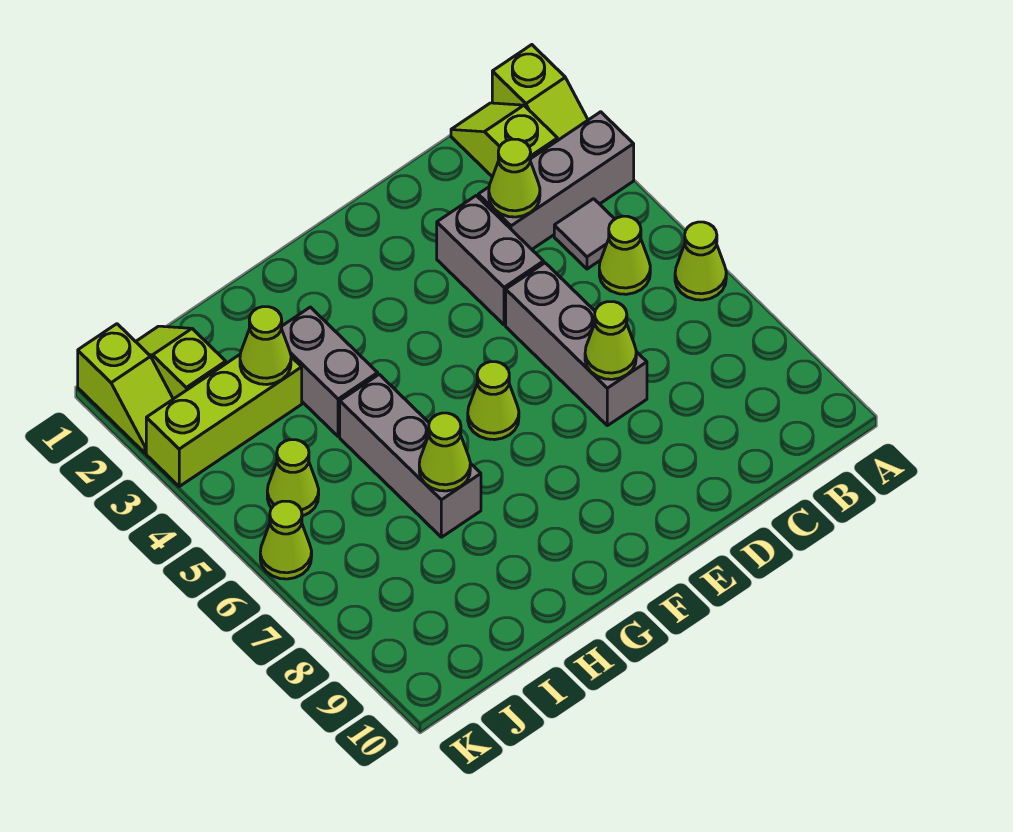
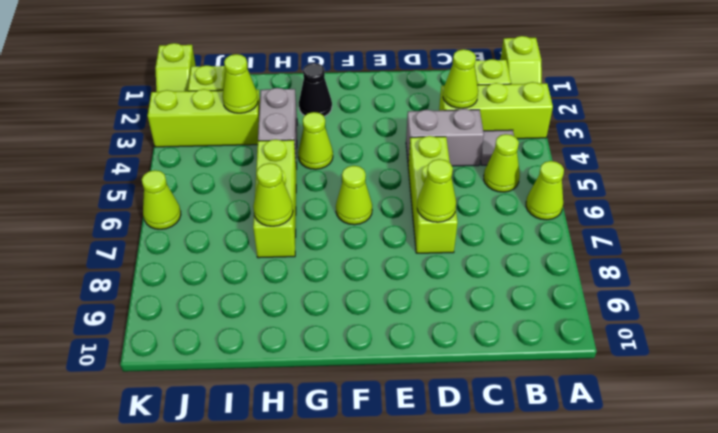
grey 1x3 brick [478,112,634,249] -> lime 1x3 brick [439,82,553,139]
grey 1x2 brick [437,196,544,325] -> grey 1x2 brick turned to [406,109,484,166]
grey 1x3 brick [506,263,647,426] -> lime 1x3 brick [408,136,458,253]
none -> black 1x1 cone [299,63,332,116]
grey 1x3 brick [340,374,481,537] -> lime 1x3 brick [253,139,296,258]
lime 1x1 cone [267,440,319,516] -> lime 1x1 cone moved to [298,112,333,169]

